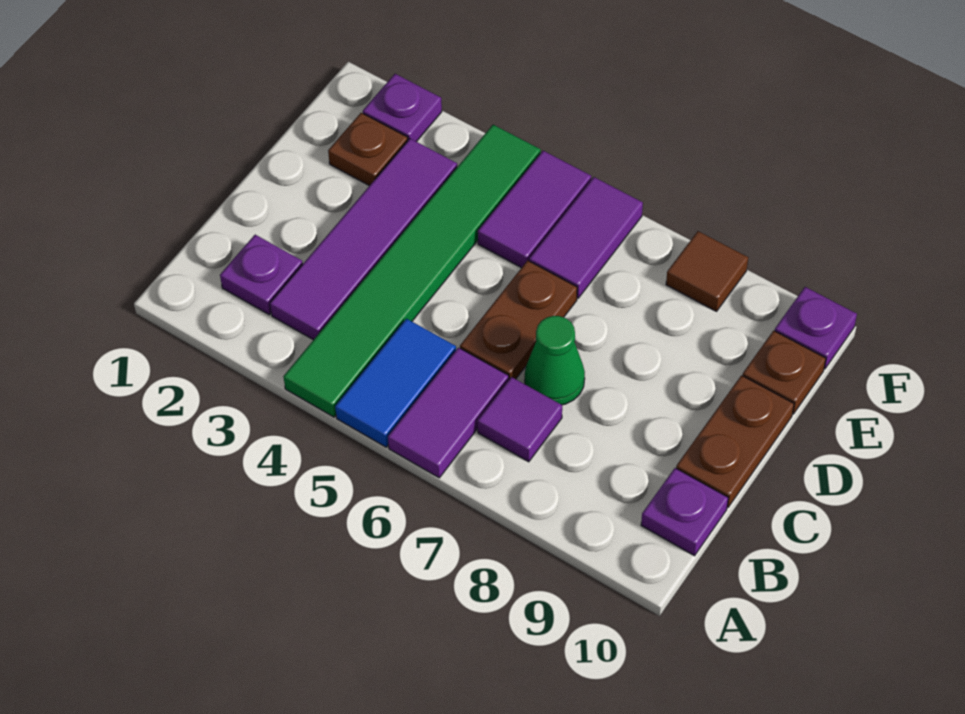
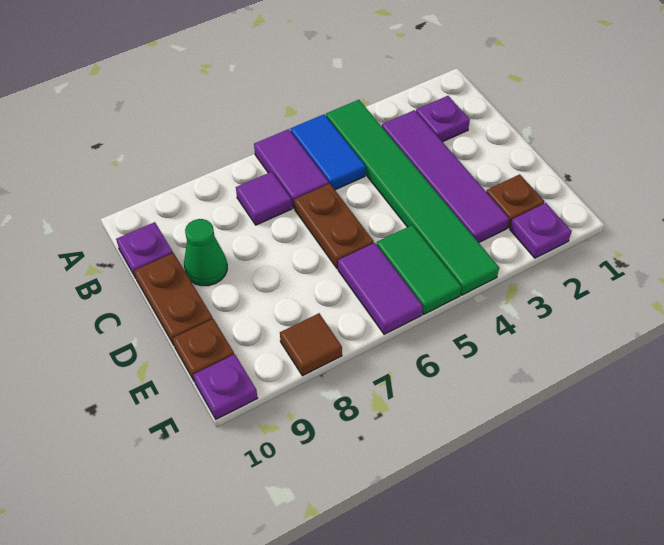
green 1x1 cone [525,316,585,405] -> green 1x1 cone moved to [184,219,227,286]
purple 1x2 tile [478,151,591,268] -> green 1x2 tile [377,225,461,315]

